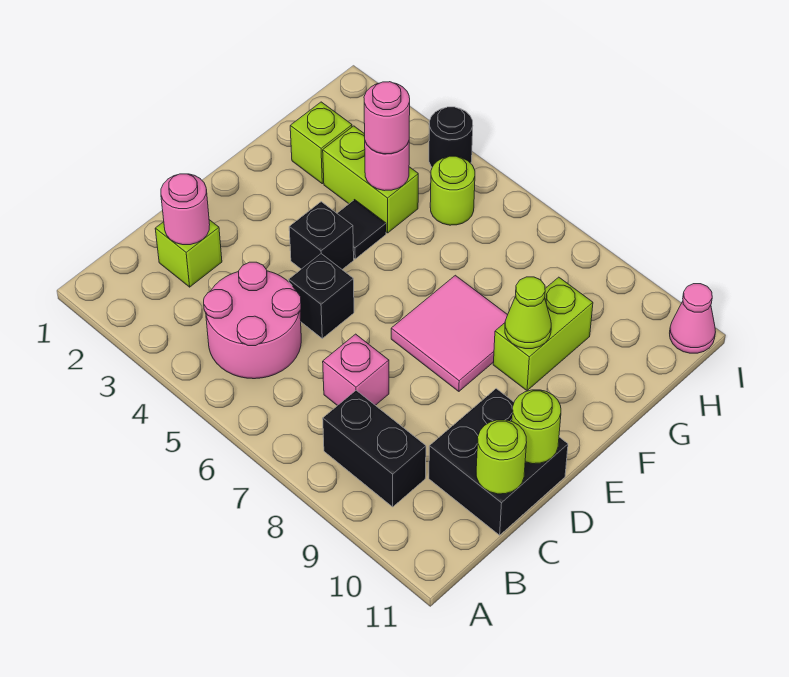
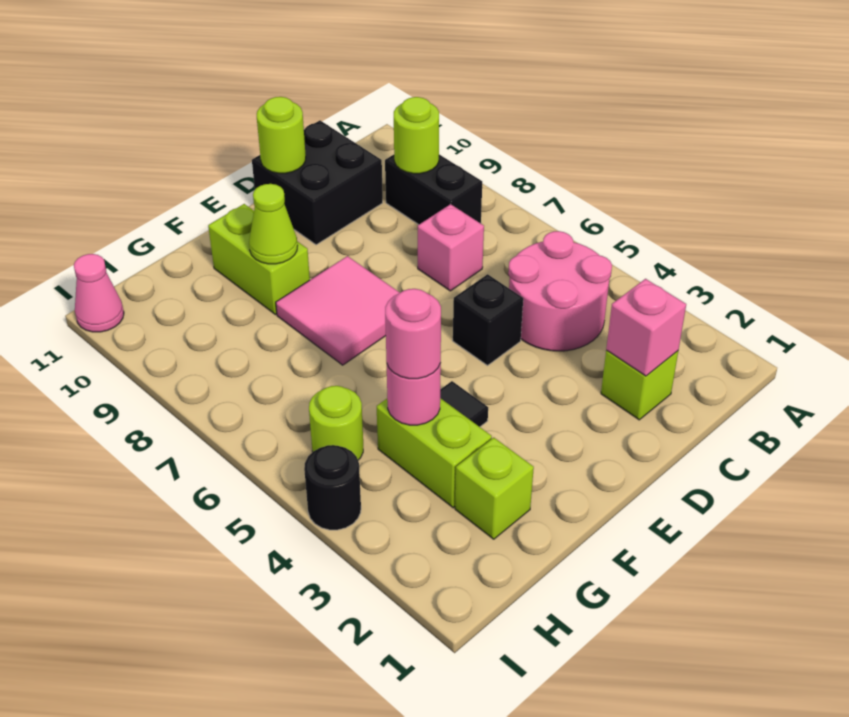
pink 1x1 round brick [161,174,210,245] -> pink 1x1 brick [606,279,686,376]
lime 1x1 round brick [476,420,527,494] -> lime 1x1 round brick moved to [394,97,439,174]
black 1x1 brick [289,202,354,269] -> none
lime 1x2 brick [493,277,593,391] -> lime 1x2 brick turned to [208,204,310,315]

